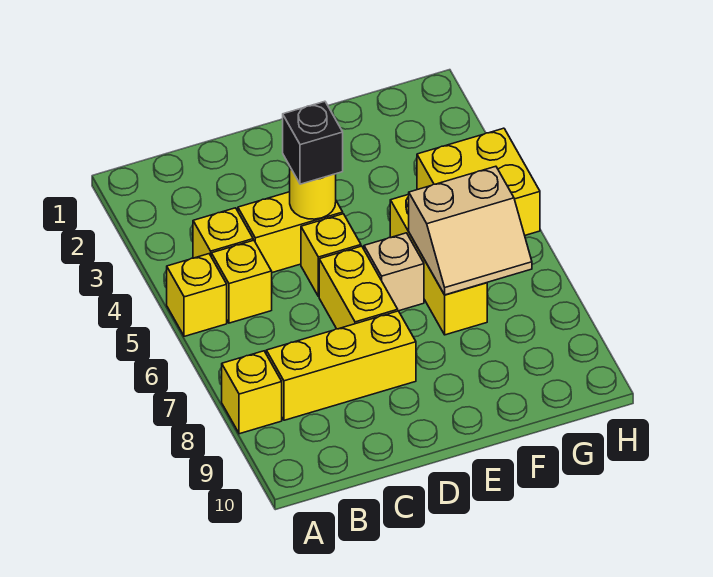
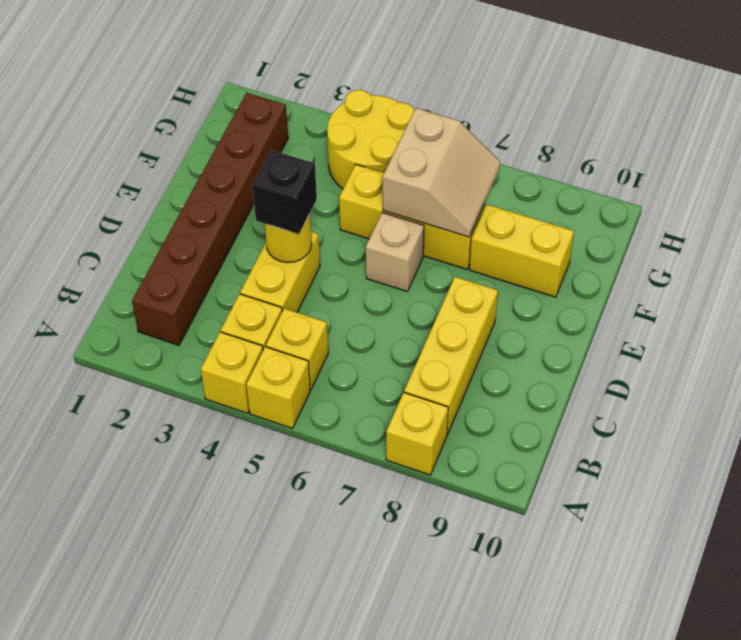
none -> brown 1x6 brick [132,93,288,345]
yellow 1x1 brick [301,214,361,297] -> yellow 1x1 brick moved to [201,332,263,413]
yellow 1x2 brick [319,246,398,329] -> yellow 1x2 brick moved to [470,204,574,297]
yellow 2x2 brick [417,128,540,235] -> yellow 2x2 round brick [327,90,414,189]

